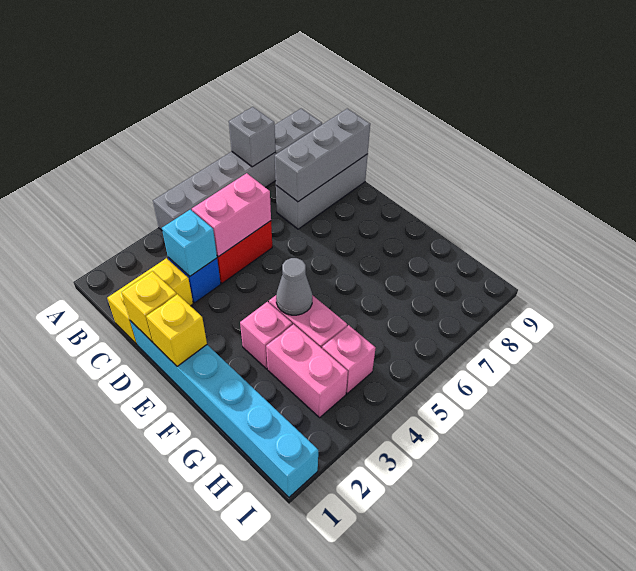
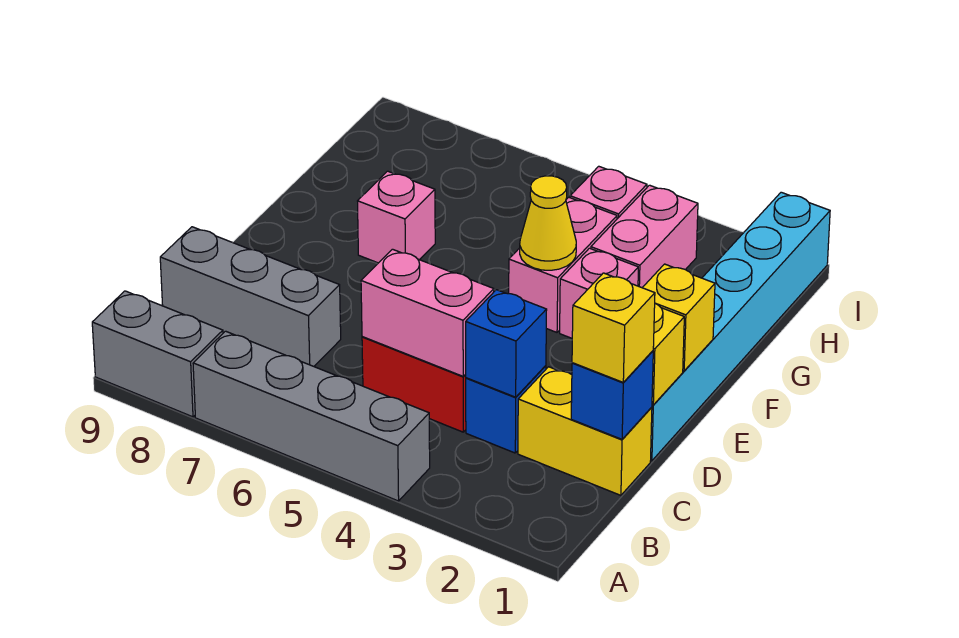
grey 1x1 brick [229,107,275,167] -> none
none -> blue 1x1 brick [571,351,653,439]
none -> yellow 1x1 brick [572,273,655,383]
cyan 1x1 brick [162,210,217,276] -> blue 1x1 brick [465,290,547,397]
grey 1x3 brick [275,109,370,202] -> none
grey 1x1 cone [276,258,312,315] -> yellow 1x1 cone [520,176,576,270]
none -> pink 1x1 brick [358,171,435,263]

